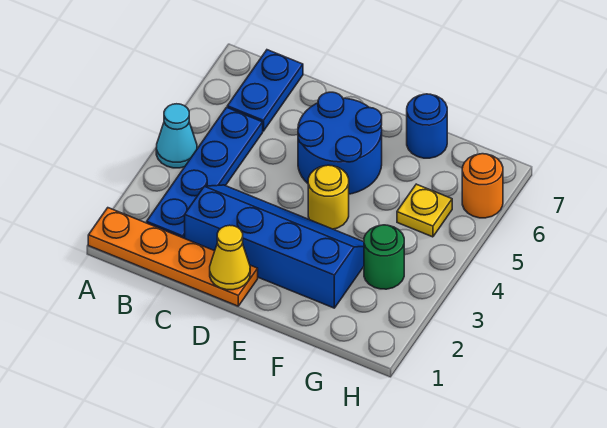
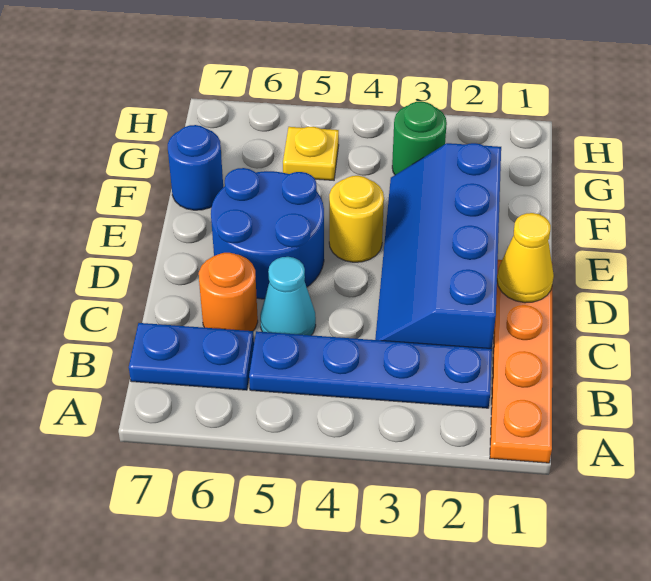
cyan 1x1 cone [156,104,197,168] -> cyan 1x1 cone moved to [260,257,316,335]
orange 1x1 round brick [462,154,503,218] -> orange 1x1 round brick moved to [199,253,258,331]

